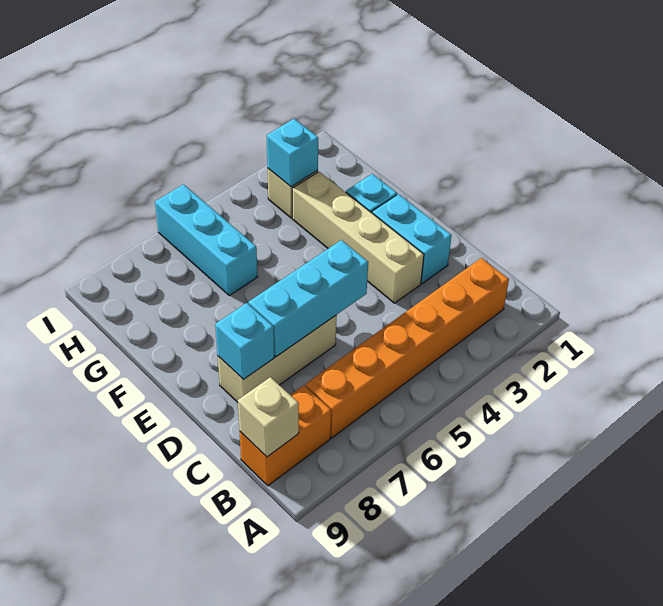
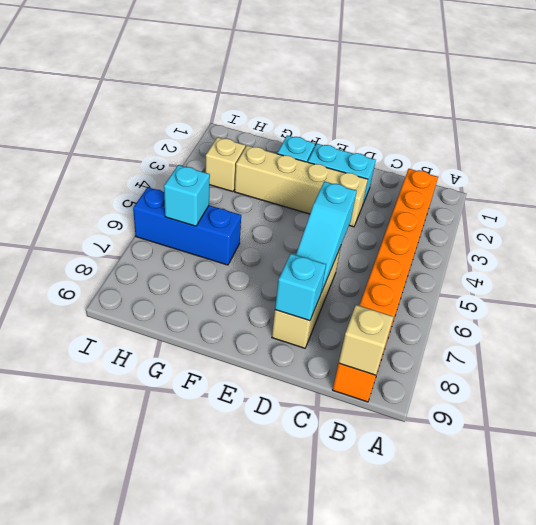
cyan 1x3 brick [248,240,368,357] -> cyan 1x3 slope [296,181,357,292]
cyan 1x3 brick [155,184,257,295] -> blue 1x3 brick [133,187,241,265]
cyan 1x1 brick [267,119,318,187] -> cyan 1x1 brick moved to [164,165,210,226]

